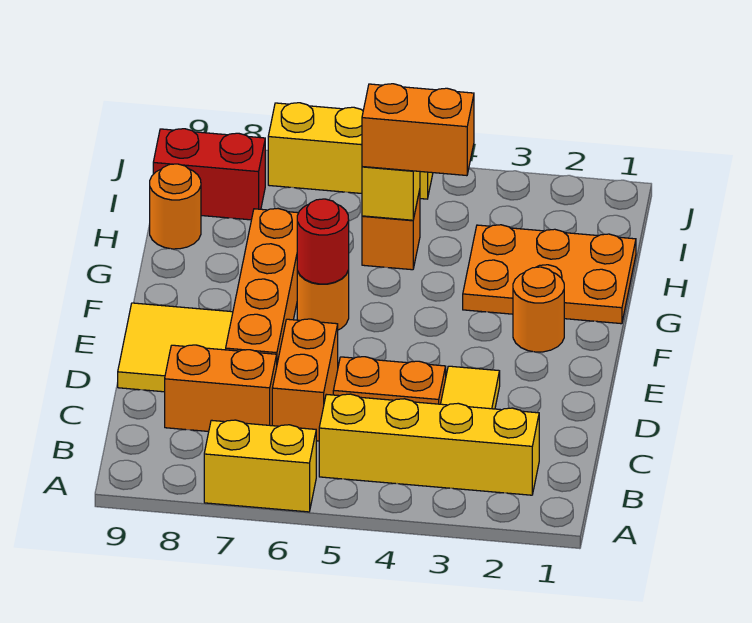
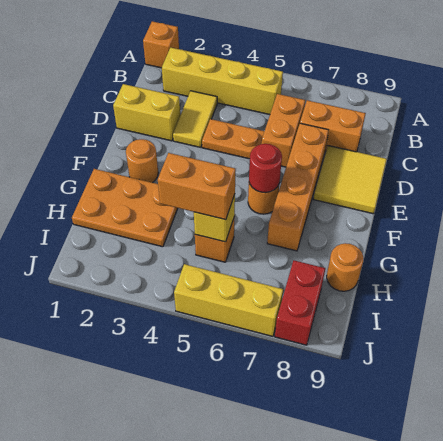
none -> orange 1x1 brick [143,21,179,68]
yellow 1x2 brick [204,420,316,512] -> yellow 1x2 brick moved to [113,84,180,141]
red 1x2 brick [153,129,265,220] -> red 1x2 brick turned to [275,260,325,345]

